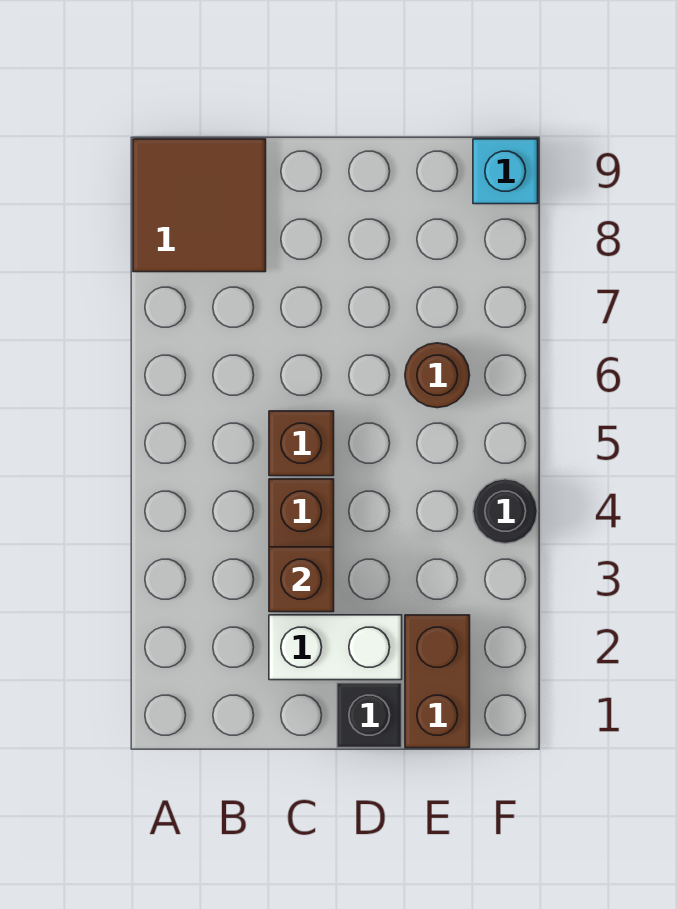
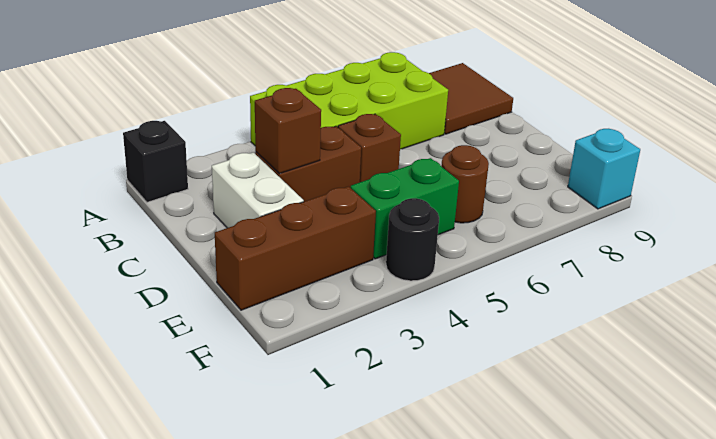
none -> lime 2x4 brick [250,52,448,149]
black 1x1 brick [337,683,402,748] -> black 1x1 brick moved to [123,121,188,202]
brown 1x2 brick [405,615,470,748] -> brown 1x3 brick [215,186,376,310]
none -> green 1x2 brick [350,158,459,259]

